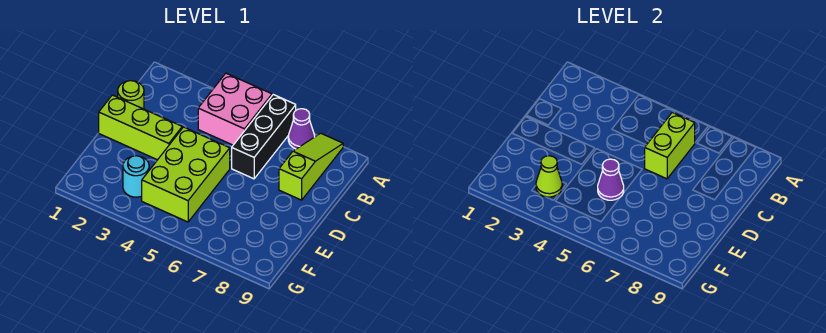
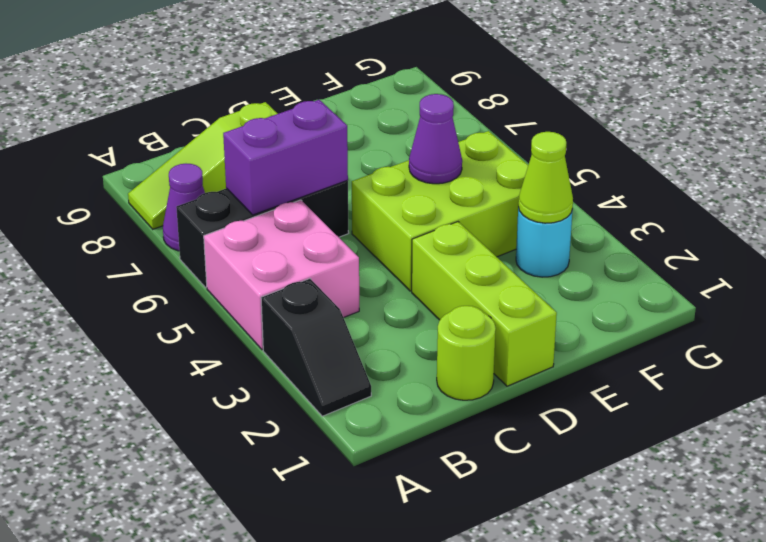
none -> black 1x2 slope [261,279,371,416]
lime 1x2 brick [645,113,695,179] -> purple 1x2 brick [223,100,348,215]

